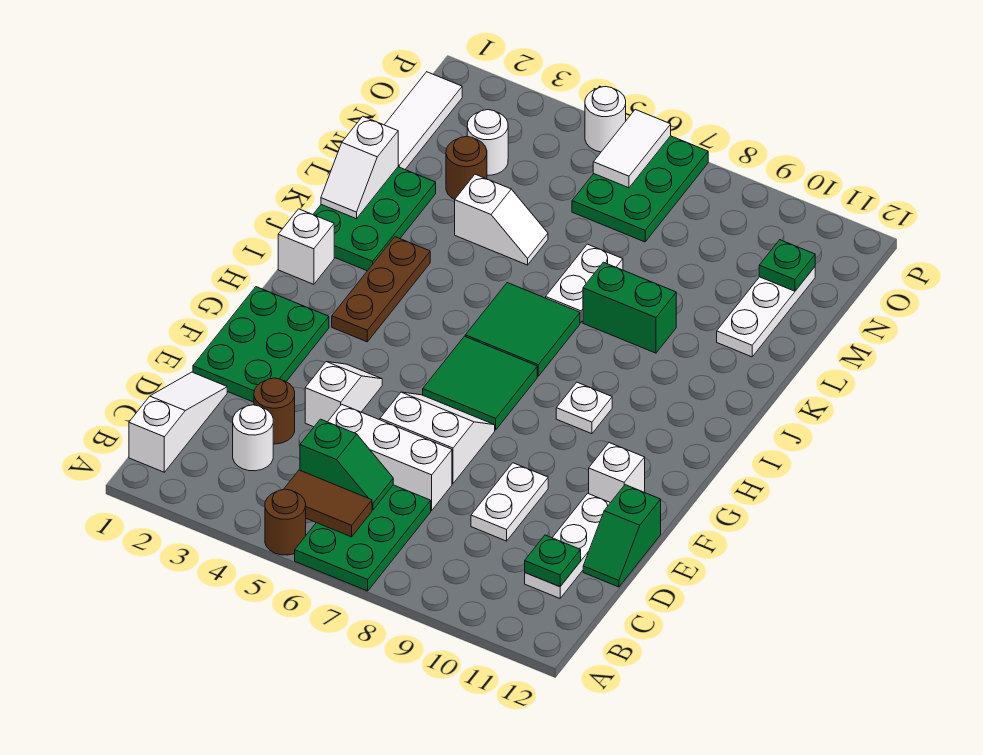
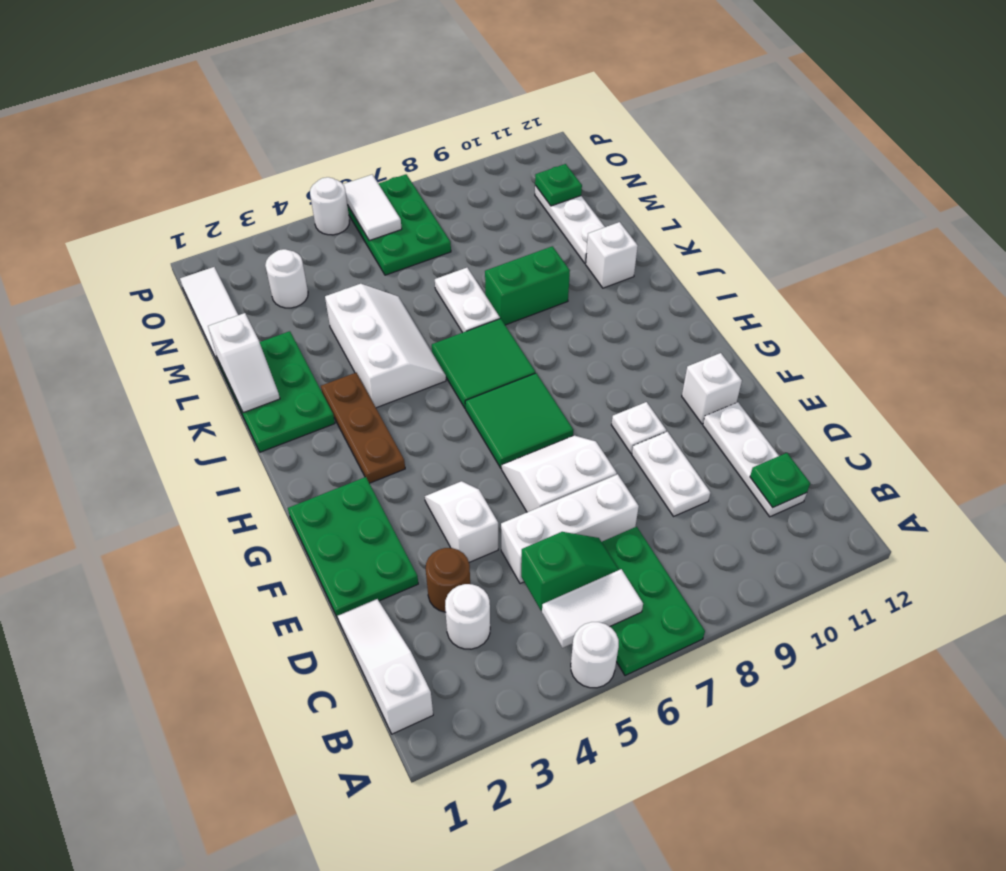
brown 1x1 round brick [265,489,306,555] -> white 1x1 round brick [571,622,619,688]
brown 1x2 tile [284,470,372,537] -> white 1x2 tile [542,569,643,648]
green 1x2 slope [583,485,661,587] -> none
white 1x1 plate [556,382,612,434] -> white 1x1 plate moved to [612,402,666,453]
white 1x1 brick [278,209,334,284] -> white 1x1 brick moved to [586,222,638,288]
white 1x2 slope [455,174,548,265] -> white 2x3 slope [325,284,446,408]
brown 1x1 round brick [446,136,487,199] -> none

